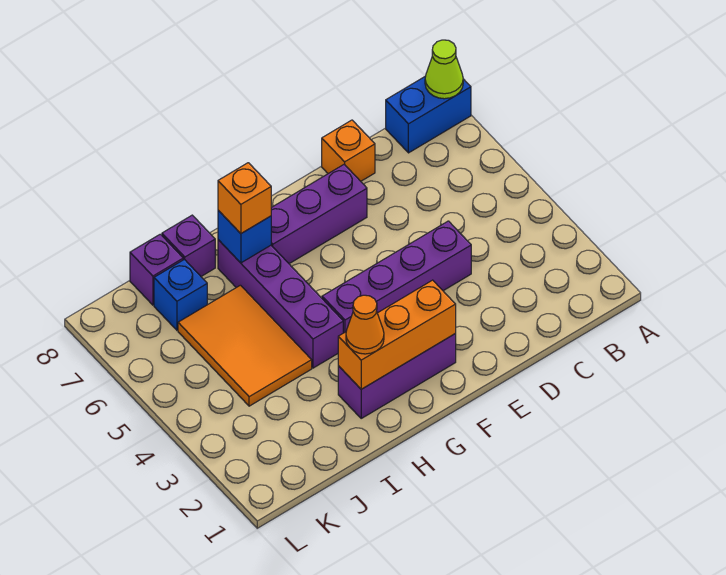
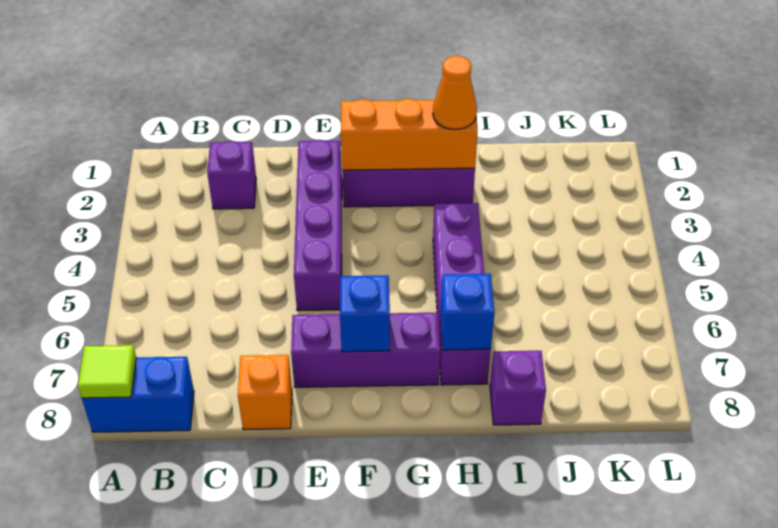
lime 1x1 cone [425,40,463,99] -> lime 1x1 tile [78,345,136,398]
purple 1x4 brick [322,221,471,333] -> purple 1x4 brick turned to [294,140,342,311]
orange 1x1 brick [218,163,271,233] -> none
orange 2x3 tile [178,285,312,406] -> none
blue 1x1 brick [154,259,207,330] -> blue 1x1 brick moved to [340,275,390,352]
purple 1x1 brick [130,234,183,305] -> purple 1x1 brick moved to [207,141,256,209]

